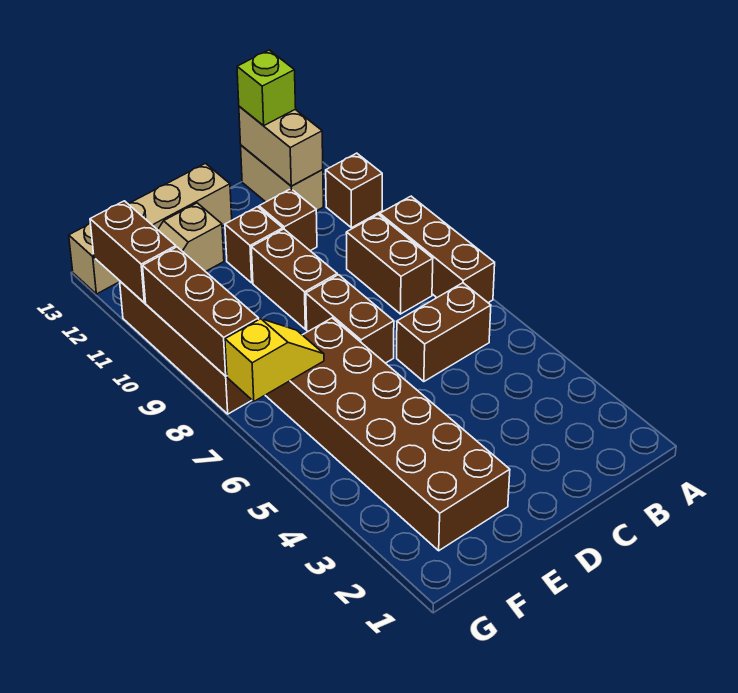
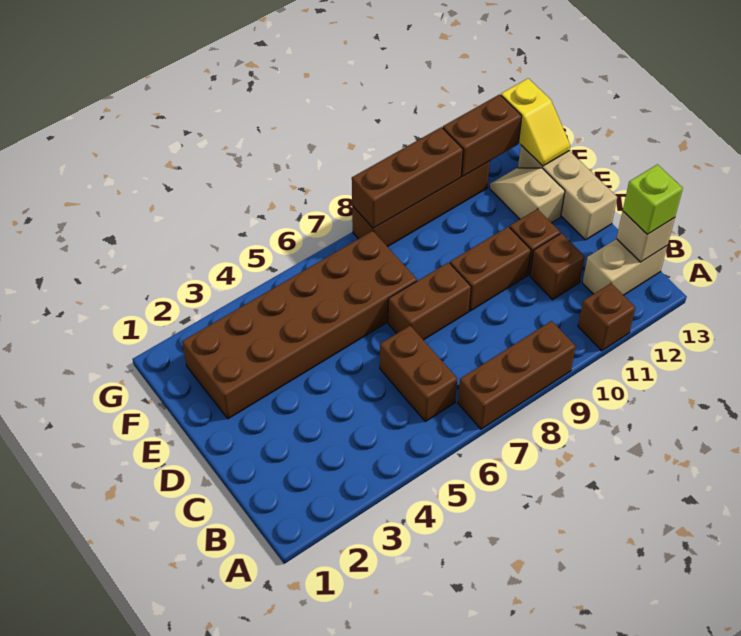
brown 1x2 brick [346,215,433,314] -> none
tan 1x2 brick [239,106,323,186] -> tan 1x1 brick [617,211,675,262]
tan 1x4 brick [69,164,232,294] -> tan 1x3 brick [518,145,617,240]
yellow 1x2 slope [225,319,324,401] -> yellow 1x2 slope moved to [501,78,570,166]

